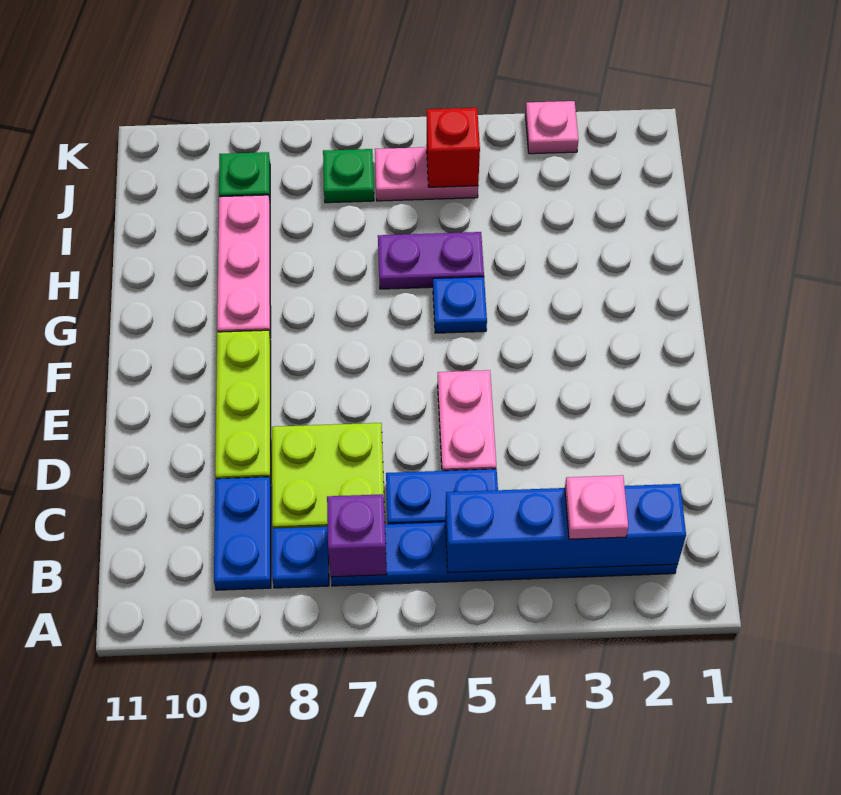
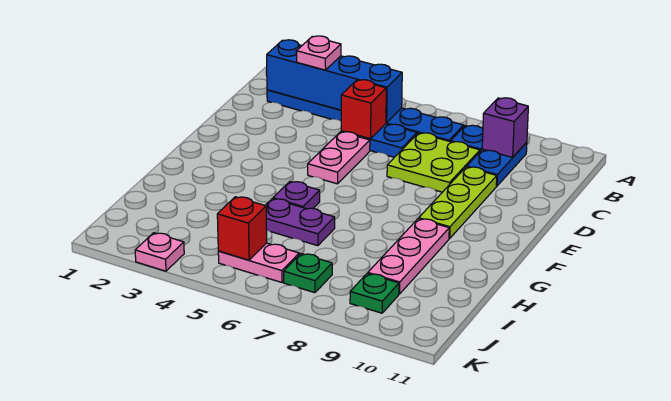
purple 1x1 brick [327,494,387,577] -> purple 1x1 brick moved to [482,98,528,157]
none -> red 1x1 brick [341,80,386,139]
blue 1x1 plate [433,277,487,333] -> purple 1x1 plate [273,182,320,209]

